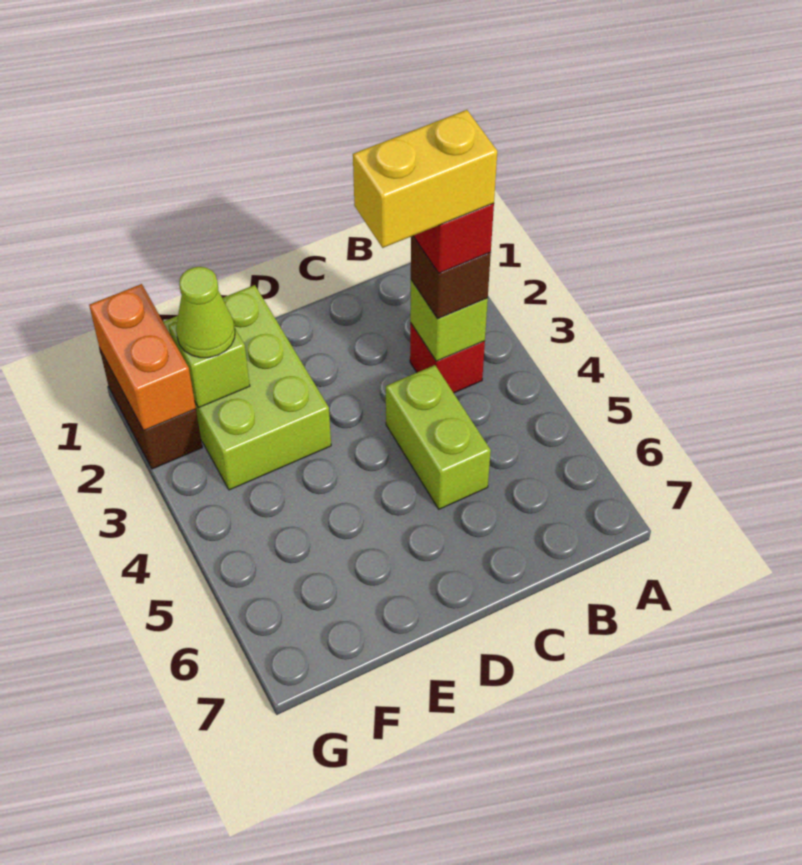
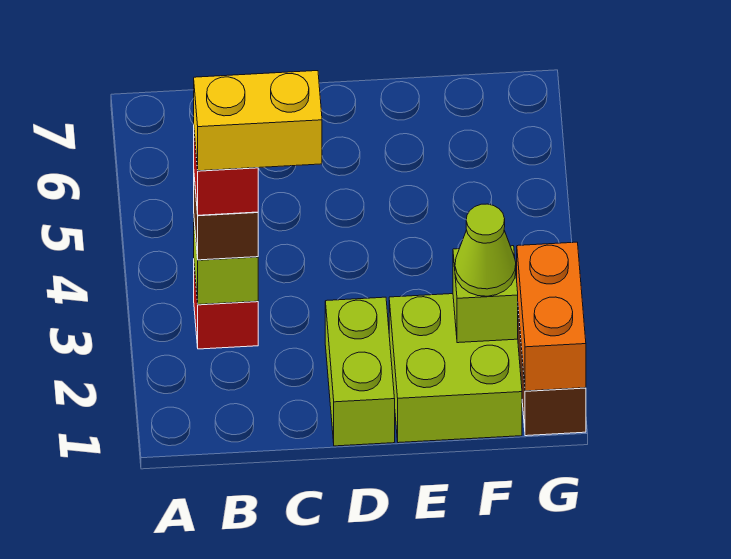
lime 1x2 brick [386,365,491,509] -> lime 1x2 brick moved to [325,297,395,446]
lime 2x3 brick [163,285,331,490] -> lime 2x2 brick [389,294,522,443]

